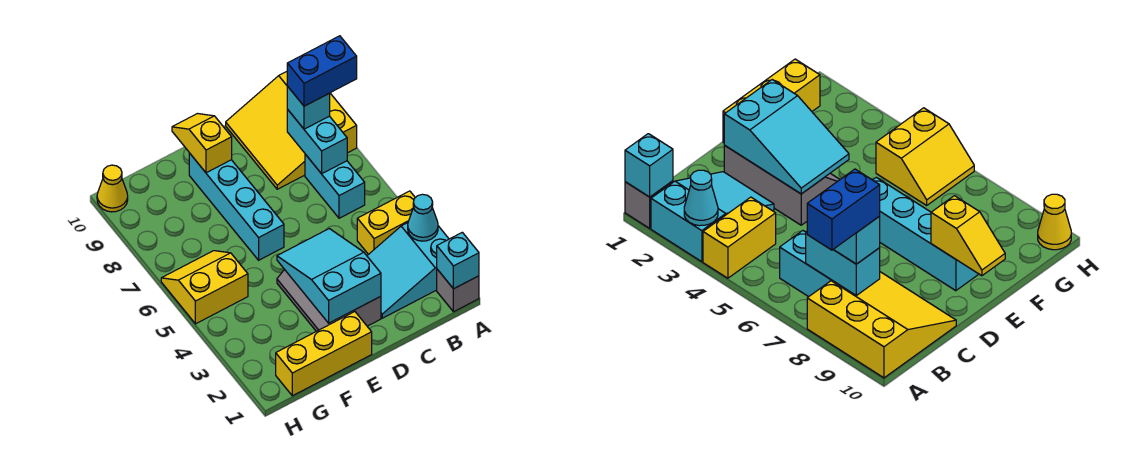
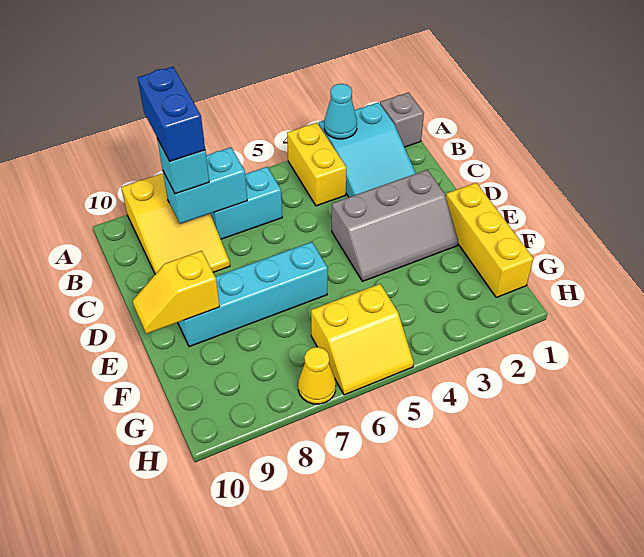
cyan 1x1 brick [437,232,479,289] -> none
yellow 3x3 slope [226,72,357,189] -> yellow 2x3 slope [121,173,230,274]
cyan 2x3 slope [277,229,381,323] -> none
yellow 2x2 slope [161,251,248,324] -> yellow 2x2 slope turned to [311,284,414,395]
yellow 1x1 cone [97,165,128,212] -> yellow 1x1 cone moved to [298,347,336,404]

